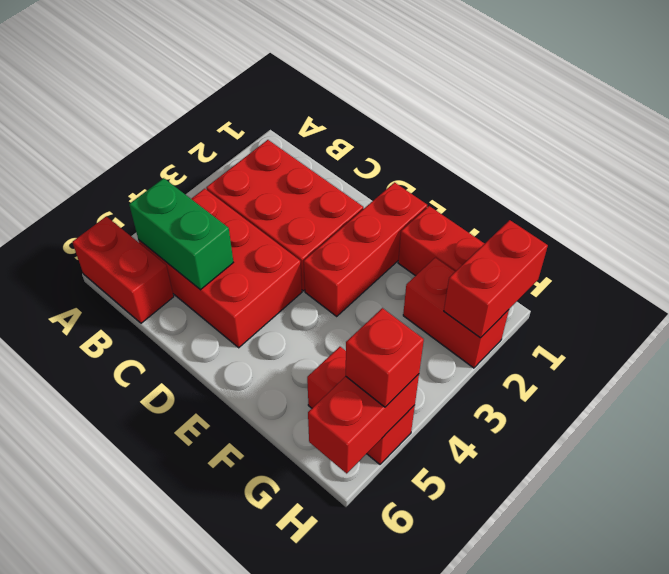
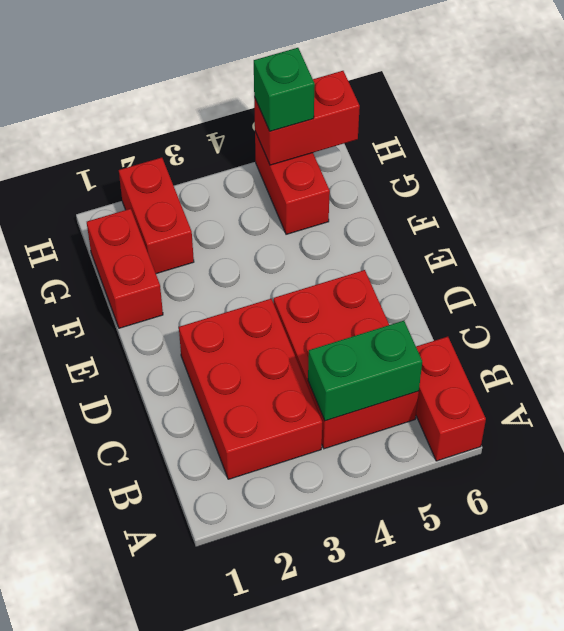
green 1x2 brick [129,178,233,290] -> green 1x2 brick turned to [308,321,422,421]
red 1x3 brick [304,182,427,316] -> none
red 1x2 brick [444,220,548,338] -> none
red 1x1 brick [346,308,424,407] -> green 1x1 brick [254,48,315,131]

